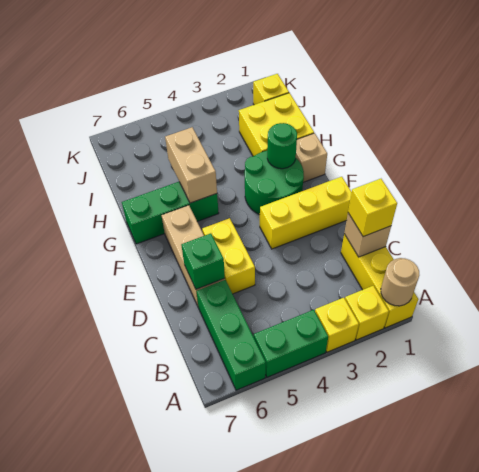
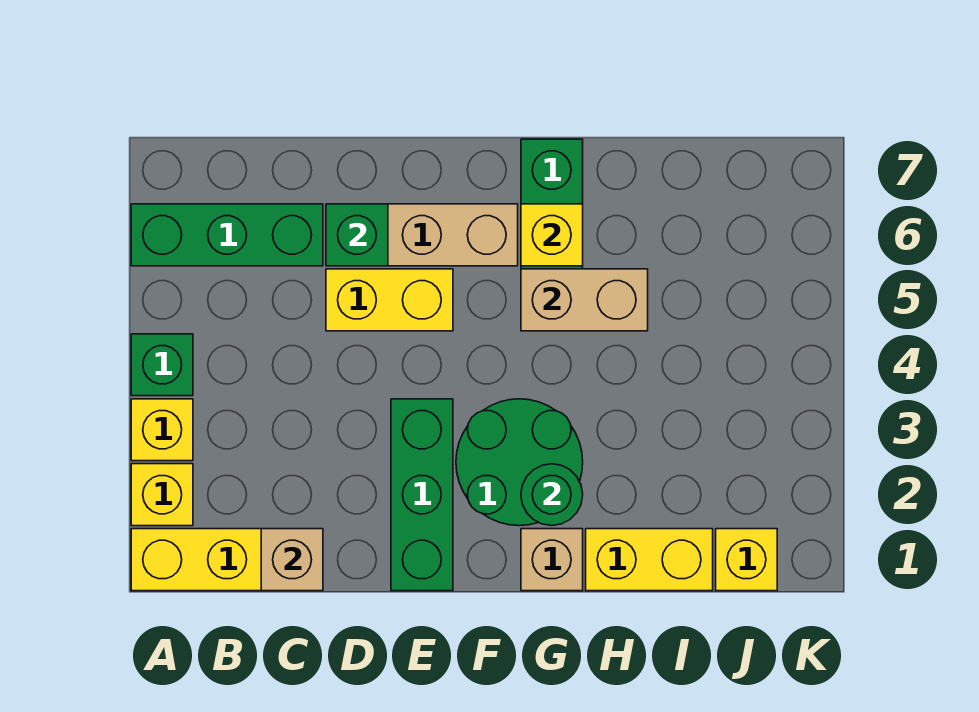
tan 1x1 round brick [381,258,419,306] -> none
green 1x2 brick [254,310,328,377] -> green 1x1 brick [131,334,193,396]
yellow 1x1 brick [348,179,397,237] -> yellow 1x1 brick moved to [521,204,583,266]
yellow 1x3 brick [260,177,352,249] -> green 1x3 brick [391,399,453,591]
yellow 2x2 brick [239,93,314,156] -> yellow 1x2 brick [586,529,713,591]

